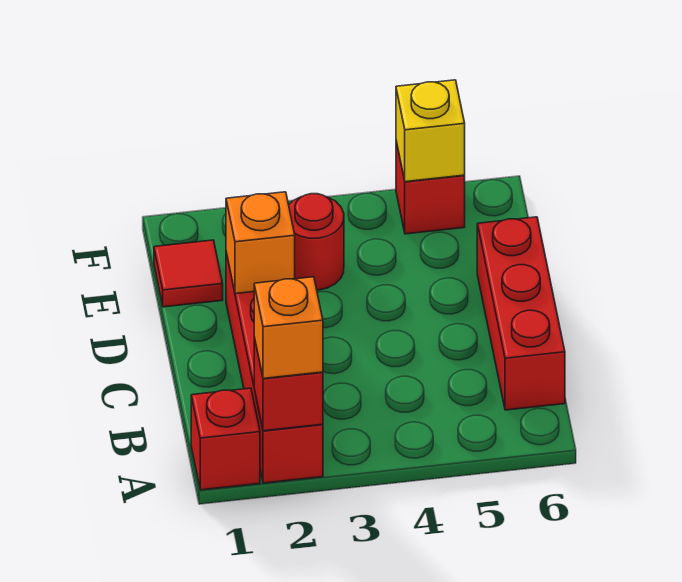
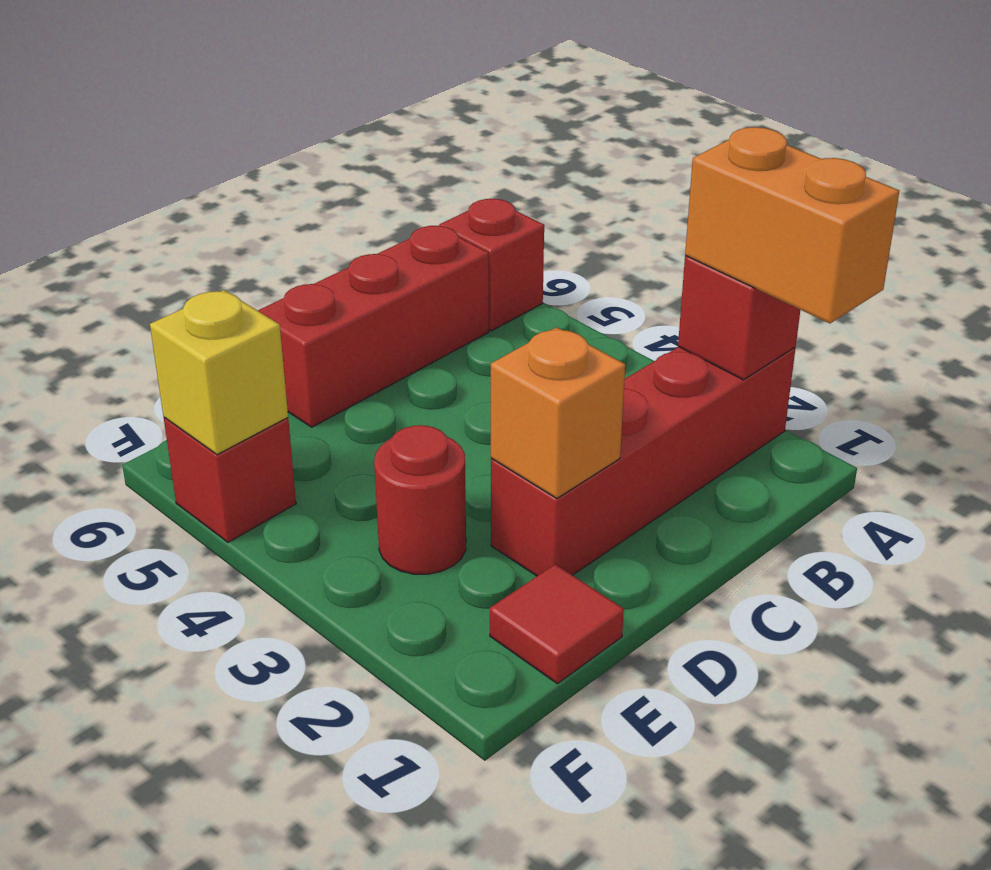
red 1x1 brick [191,388,260,490] -> red 1x1 brick moved to [439,199,544,331]
orange 1x1 brick [254,277,323,379] -> orange 1x2 brick [685,127,899,323]

